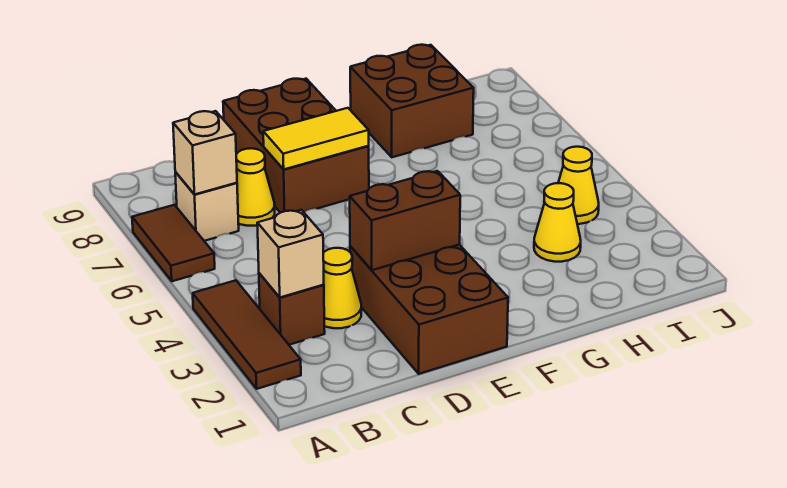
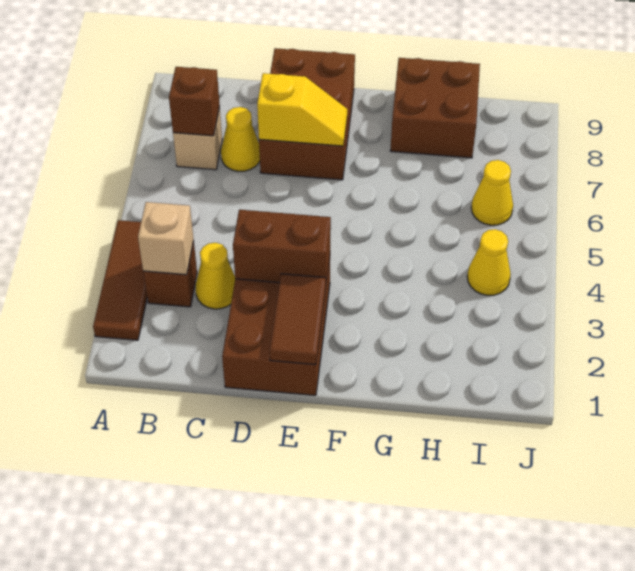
brown 1x2 tile [132,205,215,281] -> brown 1x2 tile moved to [270,274,326,365]
tan 1x1 brick [173,111,237,195] -> brown 1x1 brick [169,67,220,136]
yellow 1x2 tile [263,108,369,169] -> yellow 1x2 slope [257,73,347,146]
yellow 1x1 cone [534,183,581,262] -> yellow 1x1 cone moved to [471,160,513,225]

